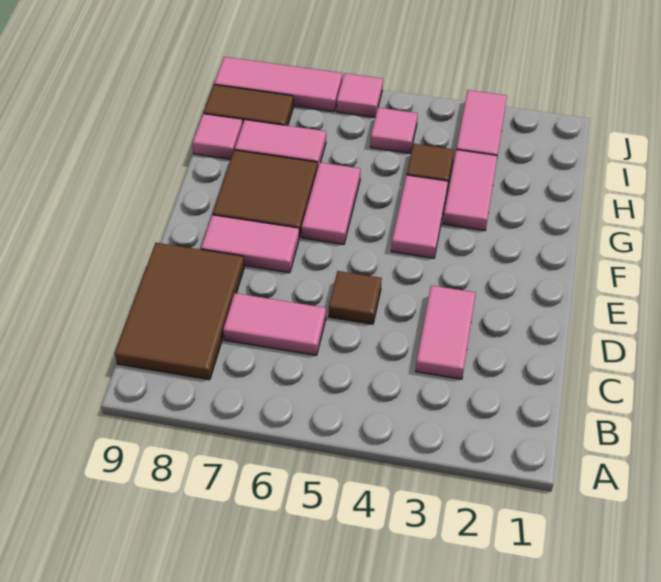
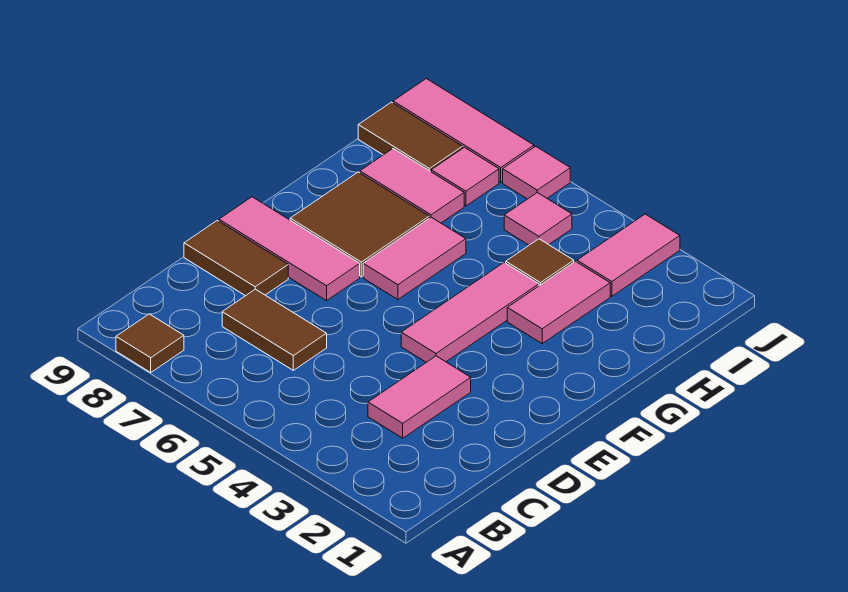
brown 2x3 tile [115,243,244,380] -> brown 1x2 tile [184,220,288,296]
pink 1x2 tile [223,293,326,355] -> brown 1x2 tile [222,289,327,370]
brown 1x1 tile [329,271,382,324] -> brown 1x1 tile moved to [116,314,184,372]
pink 1x2 tile [201,215,299,273] -> pink 1x3 tile [219,197,360,301]
pink 1x2 tile [391,175,448,258] -> pink 1x3 tile [401,263,539,362]
pink 1x1 tile [192,114,243,159] -> pink 1x1 tile moved to [431,147,499,206]

